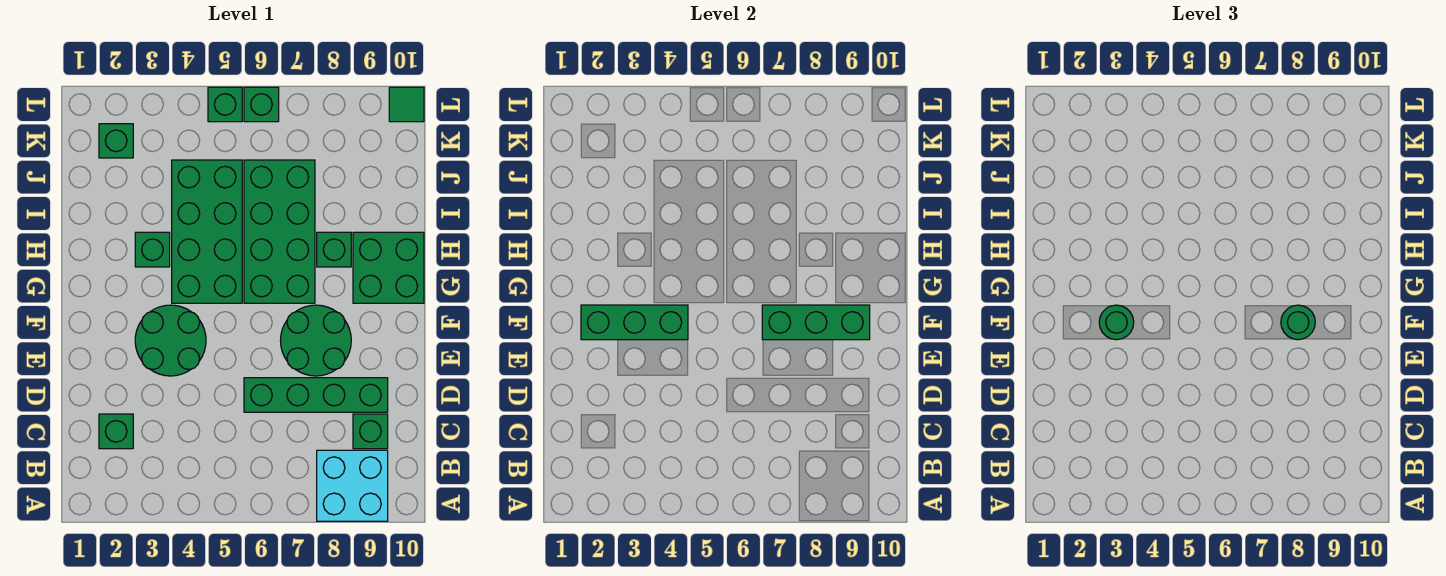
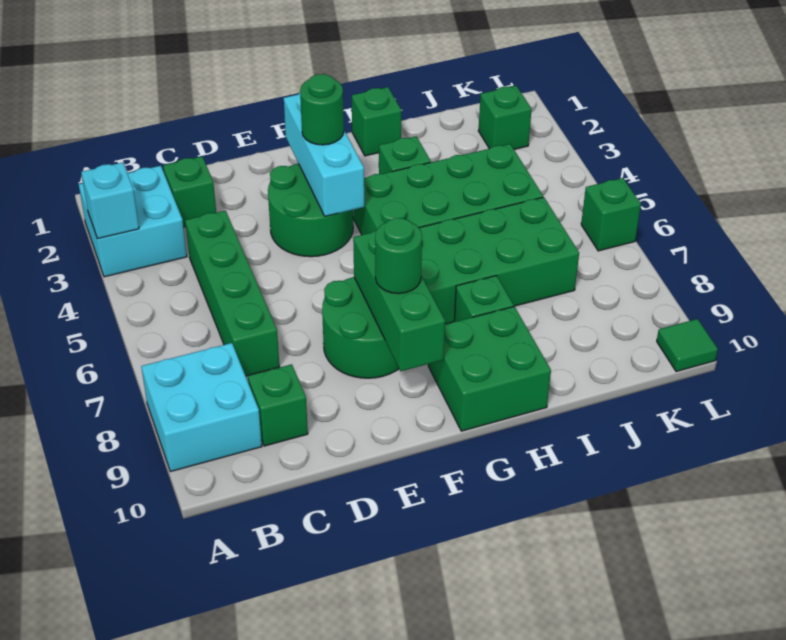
none -> cyan 2x2 brick [79,166,187,277]
none -> cyan 1x1 brick [81,163,139,239]
green 1x4 brick [244,378,388,412] -> green 1x4 brick moved to [185,211,279,376]
green 1x3 brick [581,305,688,340] -> cyan 1x3 brick [284,93,364,216]
green 1x1 brick [208,87,242,122] -> green 1x1 brick moved to [352,87,401,156]

